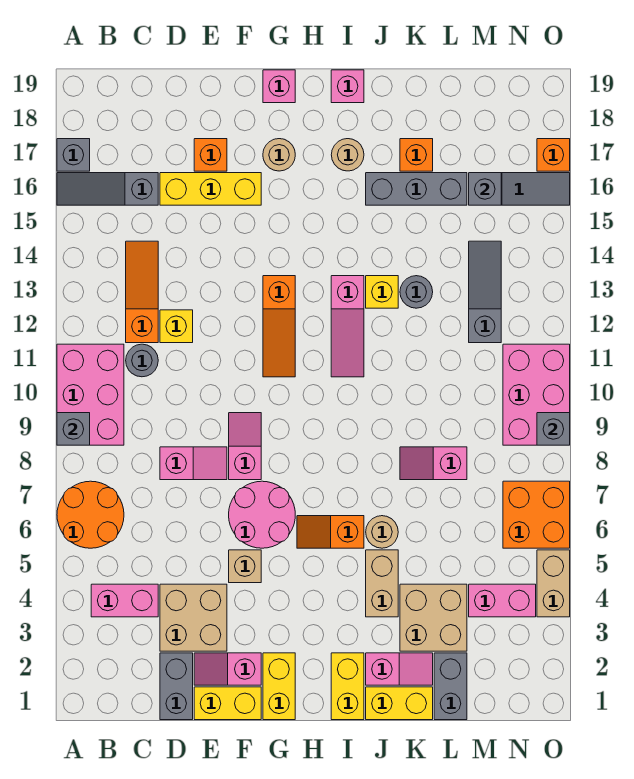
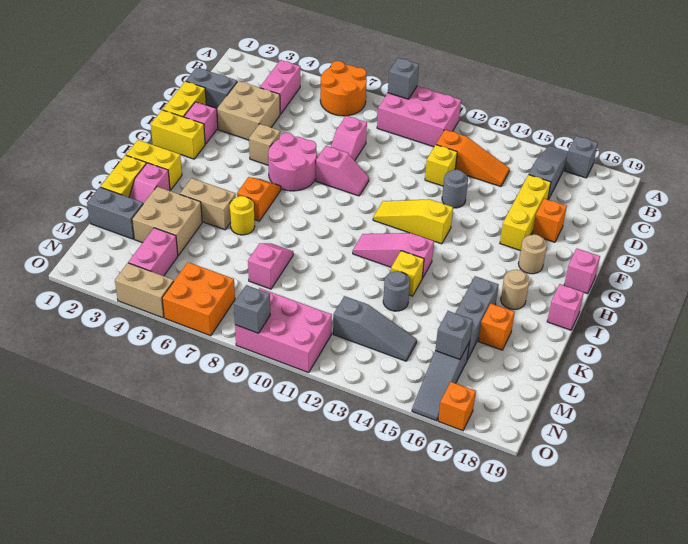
grey 1x1 round brick [126,344,158,377] -> grey 1x1 round brick moved to [442,170,468,208]
orange 1x3 slope [263,276,295,377] -> yellow 1x3 slope [373,199,453,244]
tan 1x1 round brick [366,516,398,548] -> yellow 1x1 round brick [230,196,255,235]

